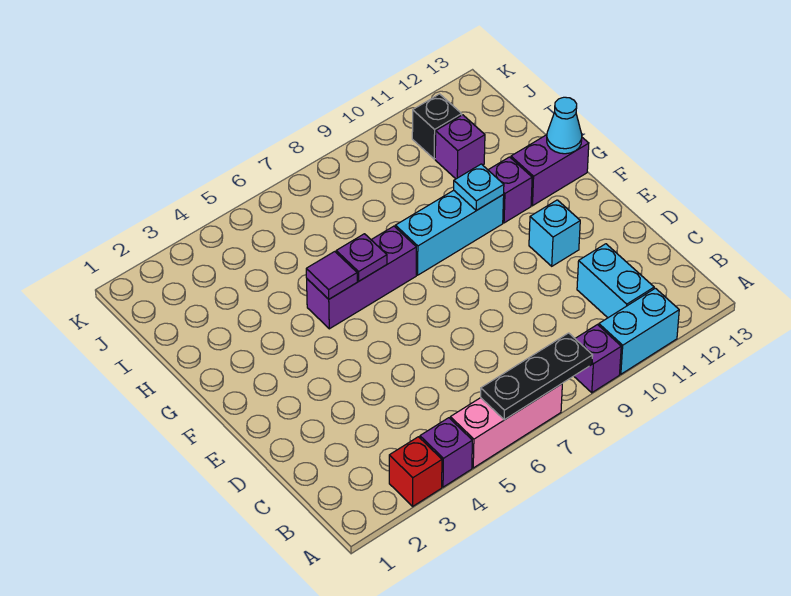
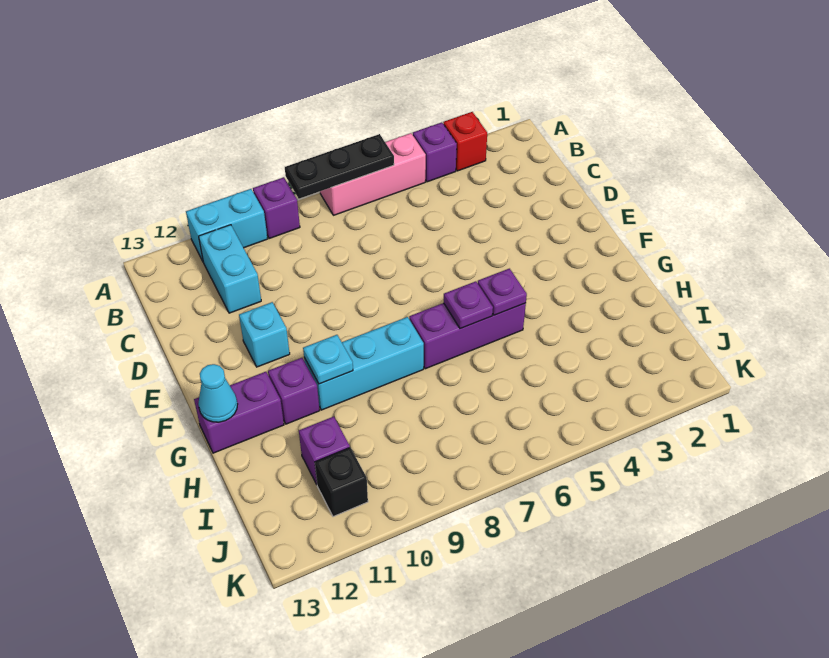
purple 1x1 tile [306,252,357,299] -> purple 1x1 plate [478,269,527,315]

